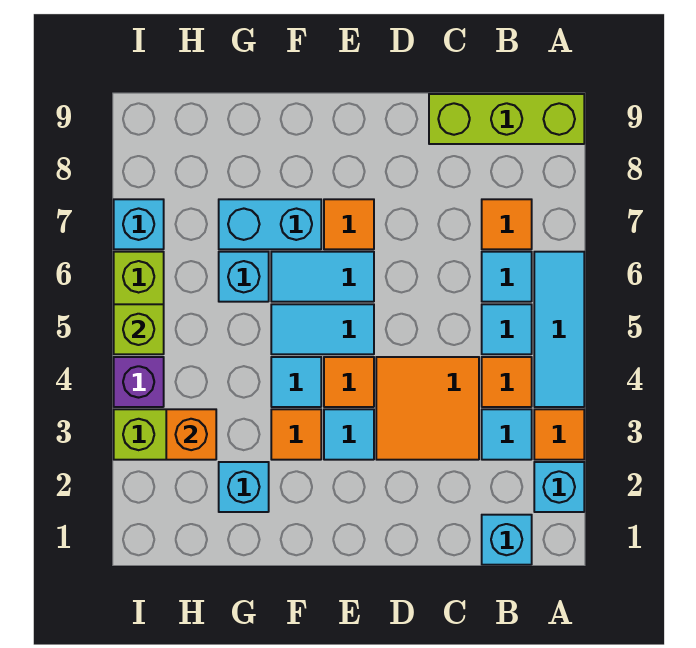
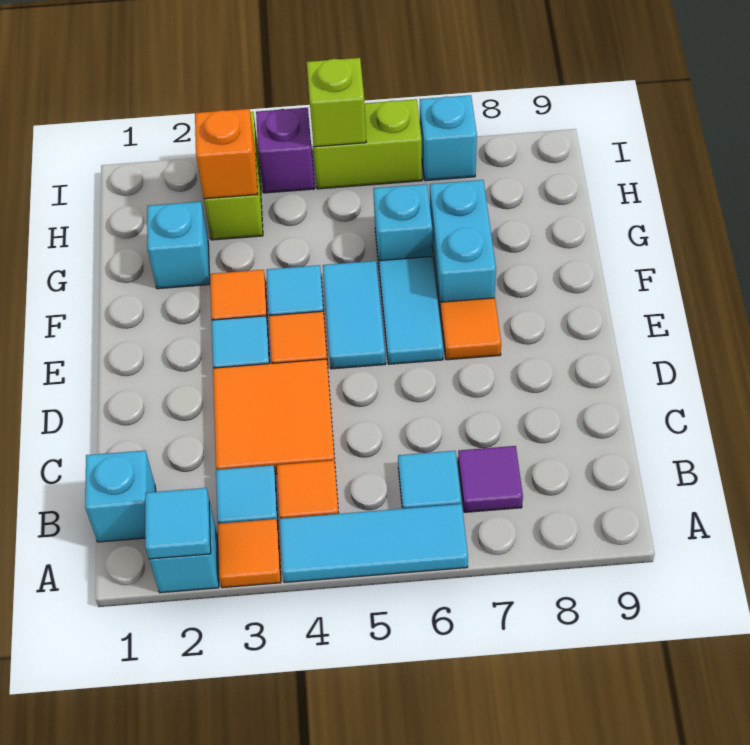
lime 1x3 brick [429,94,584,144] -> none
cyan 1x1 tile [482,304,532,354] -> cyan 1x1 tile moved to [145,488,211,559]
orange 1x1 tile [482,199,532,249] -> purple 1x1 tile [458,446,523,512]

